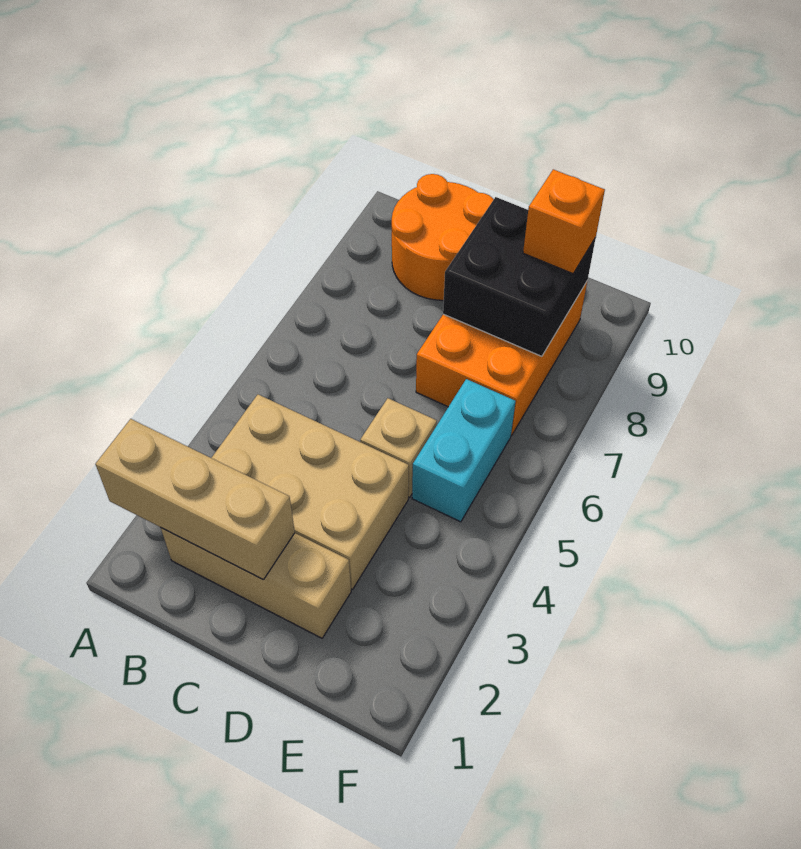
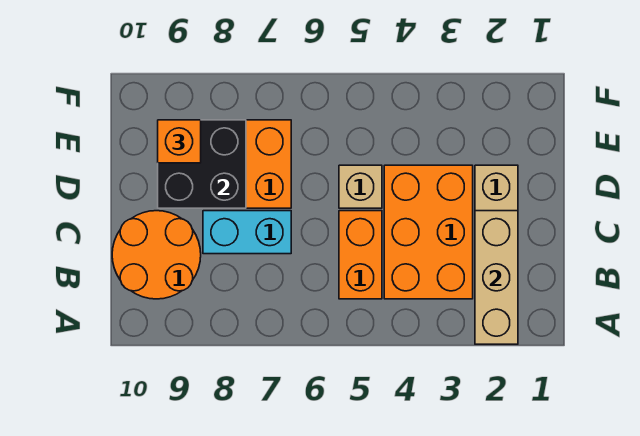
tan 2x3 brick [212,395,409,589] -> orange 2x3 brick [384,165,473,299]
none -> orange 1x2 brick [339,211,382,299]
cyan 1x2 brick [412,379,515,522] -> cyan 1x2 brick moved to [203,211,291,254]

